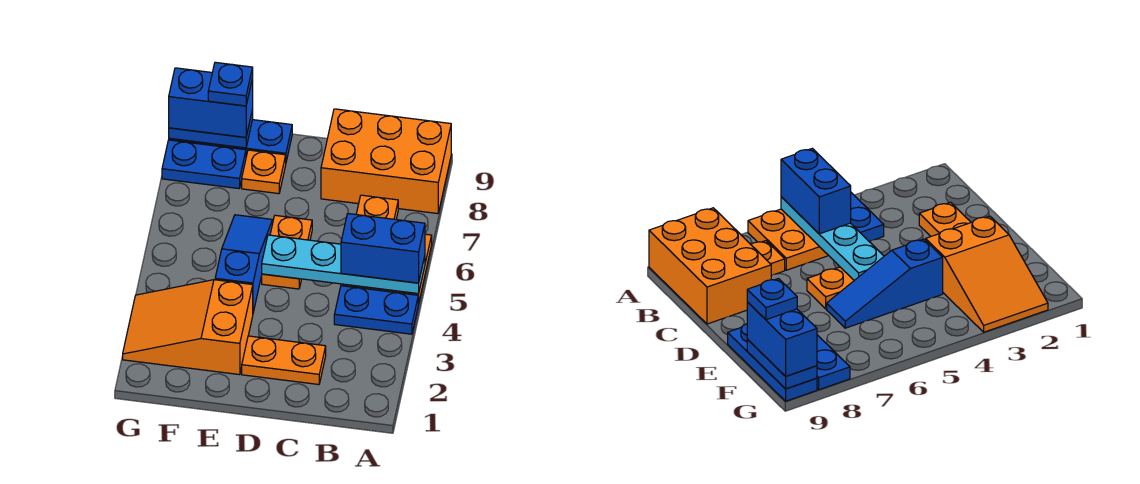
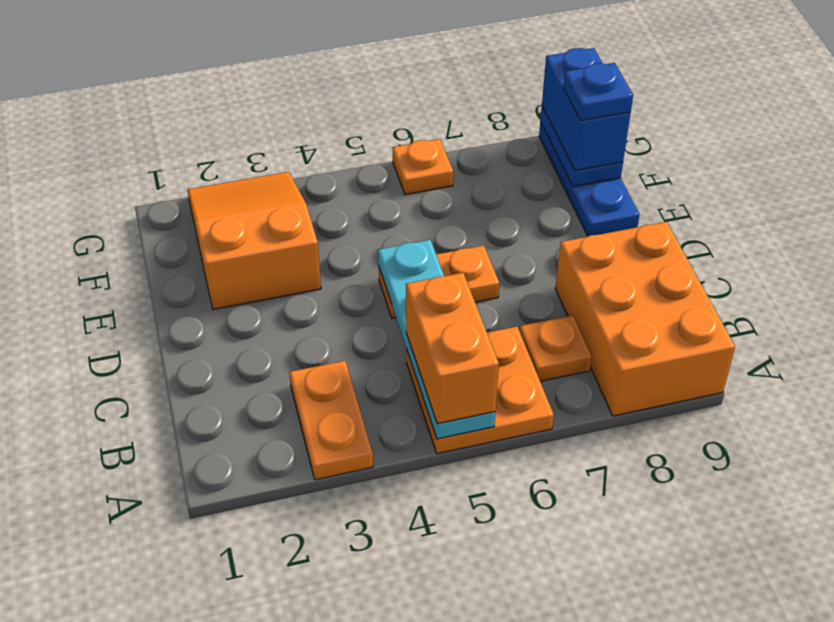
blue 1x2 plate [334,286,418,334] -> none
blue 1x2 brick [341,214,425,283] -> orange 1x2 brick [406,273,499,424]
orange 1x2 plate [242,336,326,385] -> orange 1x2 plate moved to [289,361,373,480]
blue 1x3 slope [215,215,273,312] -> none
orange 1x1 plate [242,150,286,194] -> orange 1x1 plate moved to [392,139,453,194]
blue 1x2 plate [162,140,246,189] -> none

